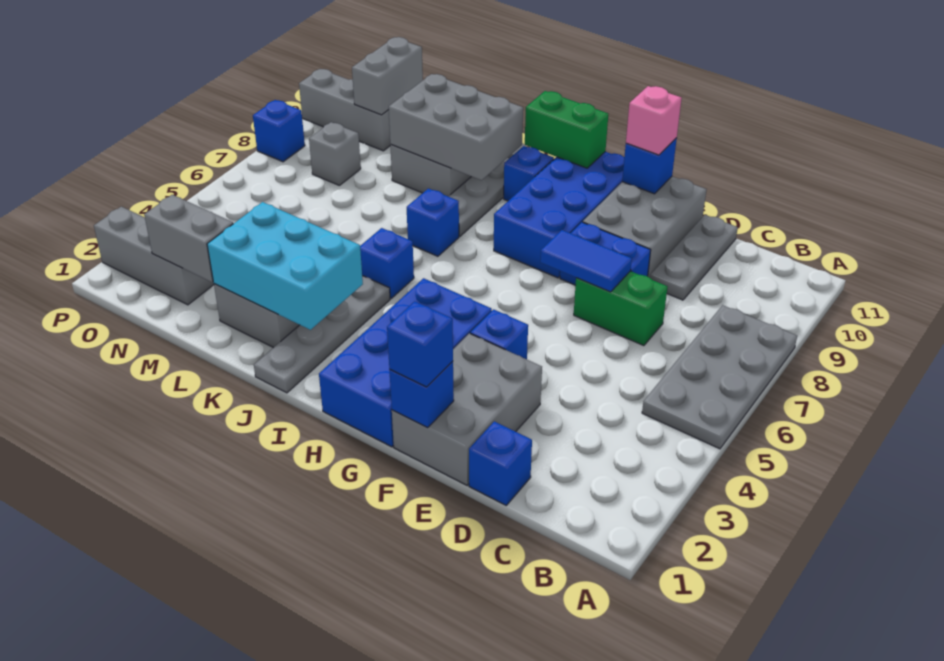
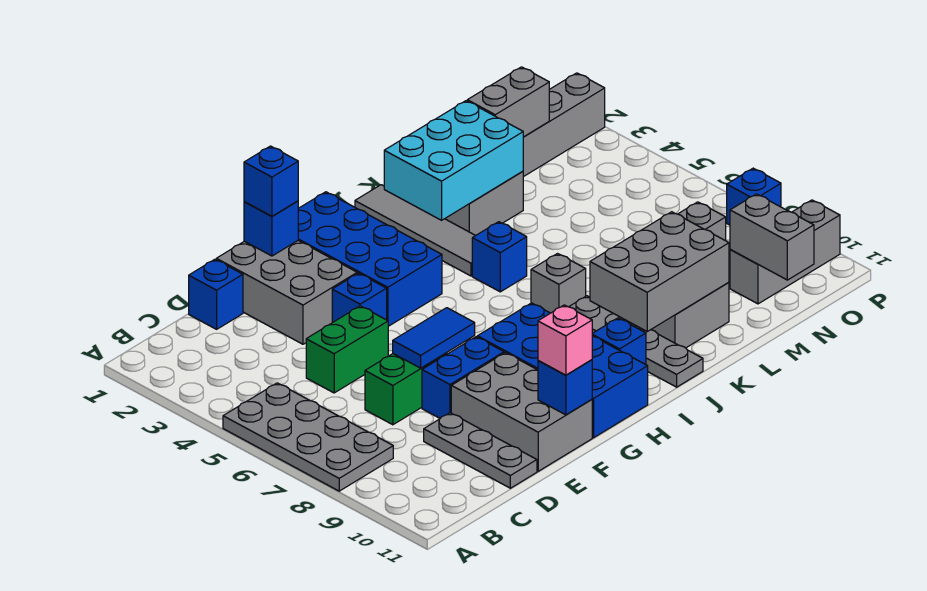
green 1x2 brick [525,91,608,168] -> green 1x2 brick moved to [306,306,388,393]
grey 1x4 plate [254,276,390,393] -> grey 1x4 tile [355,185,475,276]
blue 1x1 brick [407,189,459,256] -> grey 1x1 brick [531,254,586,313]

